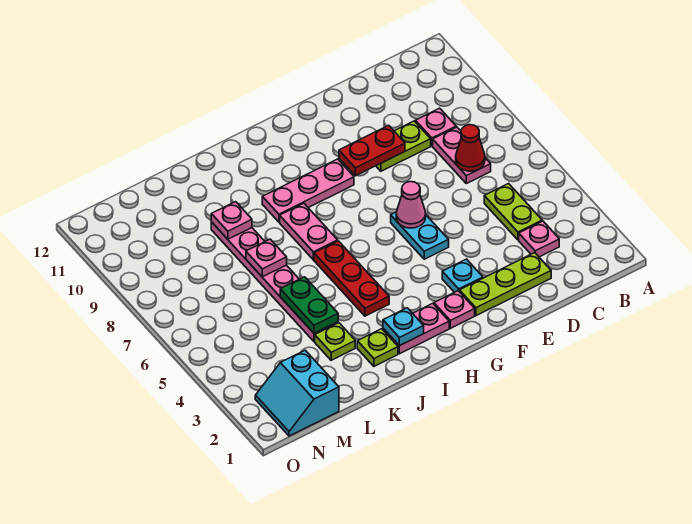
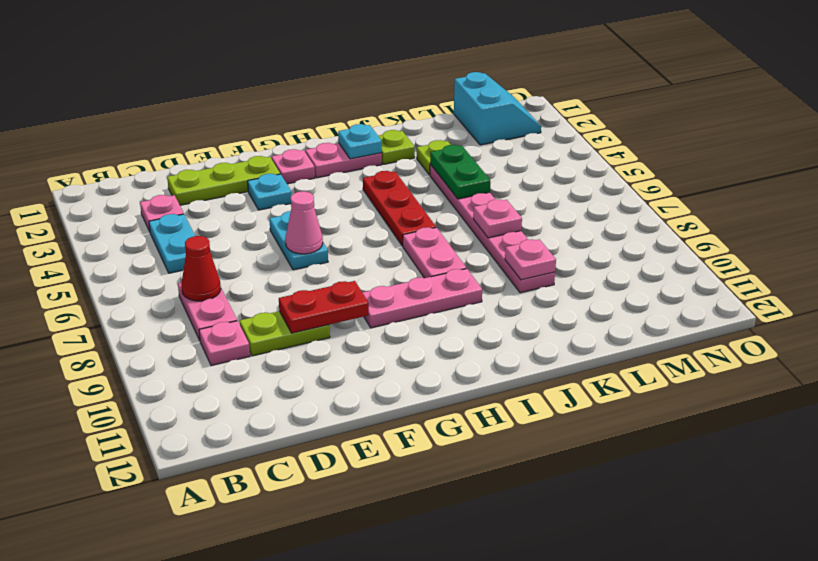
lime 1x2 plate [484,184,542,240] -> cyan 1x2 plate [149,214,195,273]

